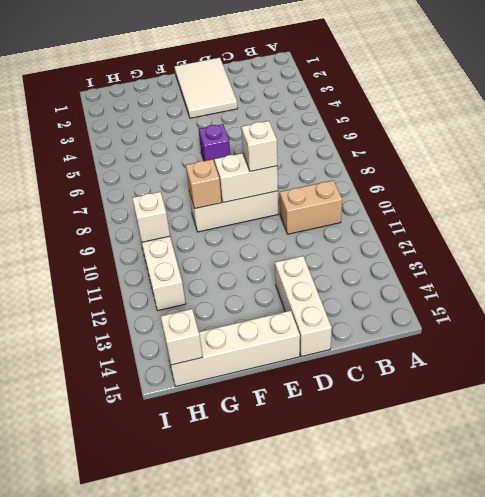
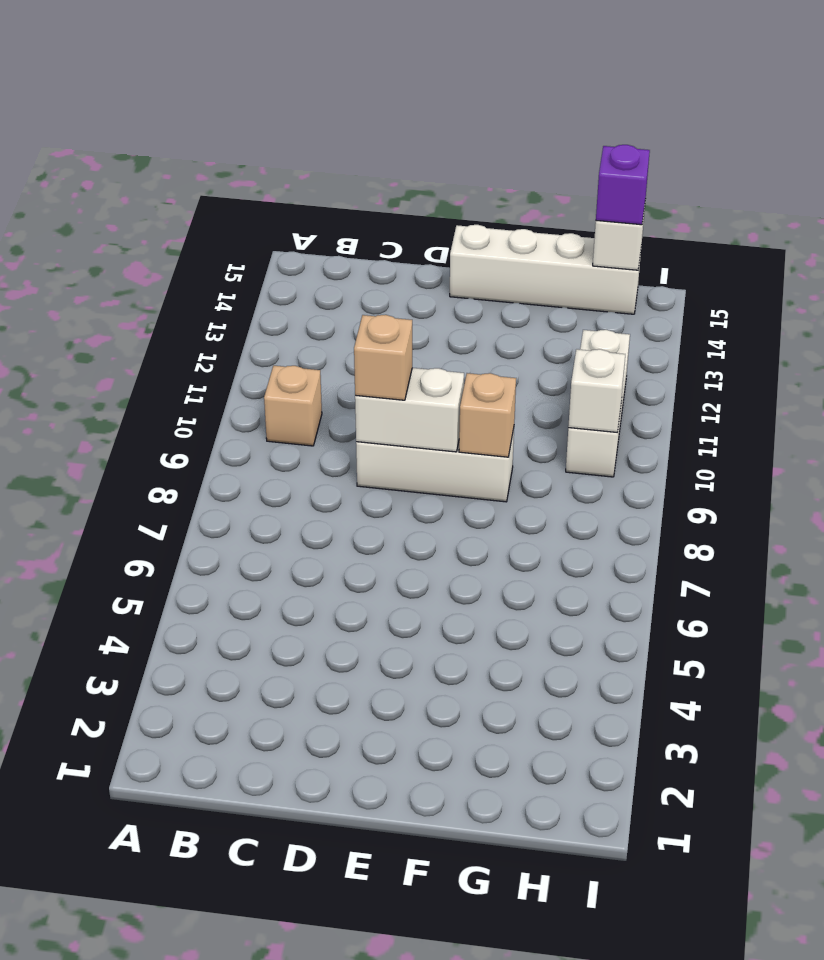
tan 1x2 brick [280,180,342,234] -> tan 1x1 brick [264,366,322,446]
white 2x3 tile [174,58,238,118] -> none
white 1x1 brick [241,121,277,171] -> tan 1x1 brick [354,315,412,400]
white 1x3 brick [275,256,332,356] -> none
purple 1x1 brick [198,124,230,163] -> purple 1x1 brick moved to [596,145,650,225]

